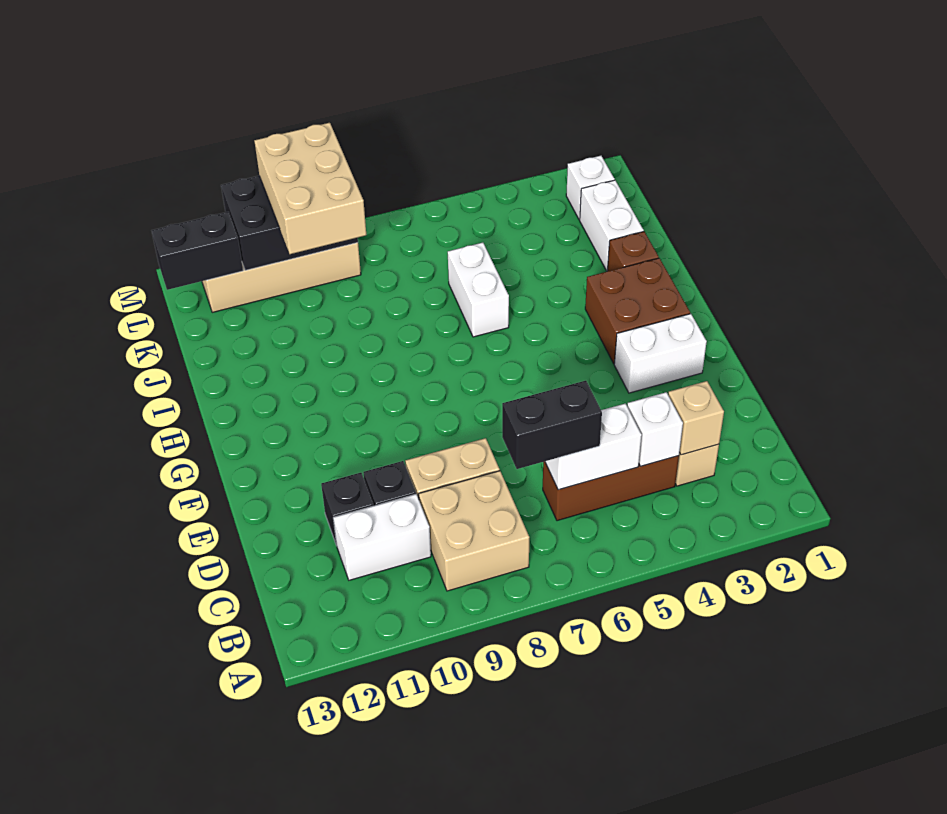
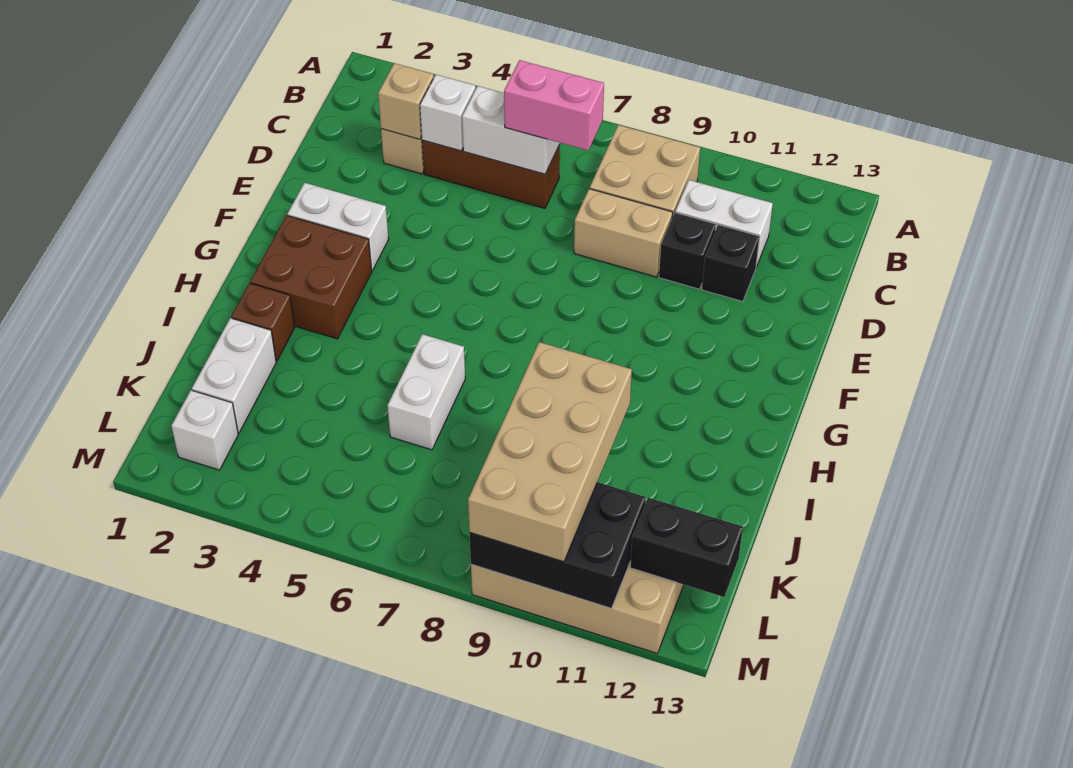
black 1x2 brick [502,381,602,469] -> pink 1x2 brick [504,60,604,150]
tan 2x3 brick [254,123,366,254] -> tan 2x4 brick [468,342,632,562]

